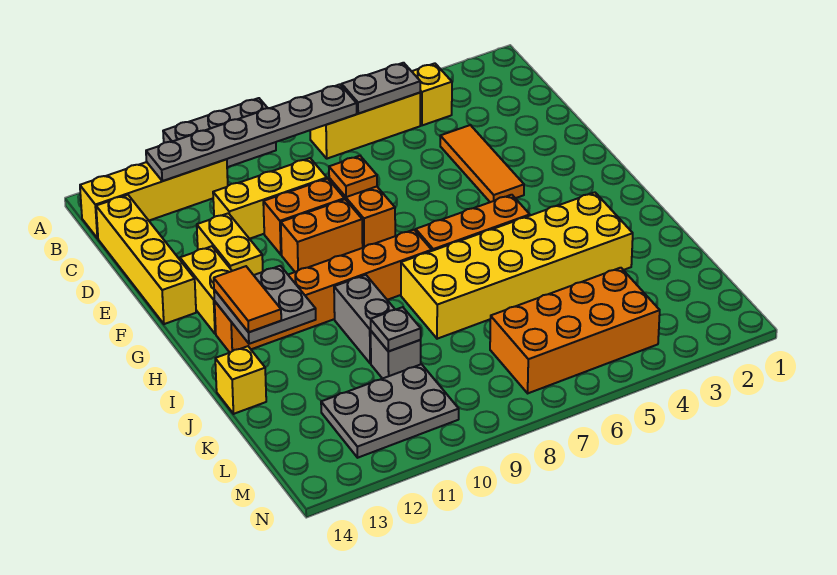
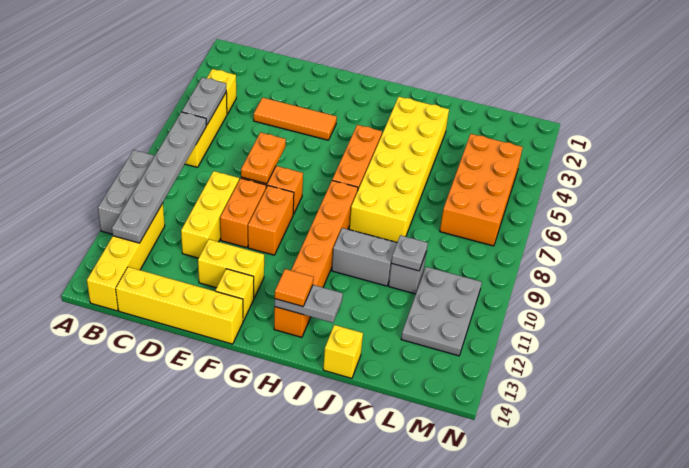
orange 1x1 plate [329,156,377,197] -> orange 1x2 plate [241,132,286,184]
yellow 1x2 brick [180,246,232,334] -> yellow 1x1 brick [215,269,254,321]
grey 2x2 plate [214,266,316,344] -> grey 1x2 plate [275,285,343,323]
orange 1x2 tile [214,266,281,332] -> orange 1x1 tile [275,269,313,306]

